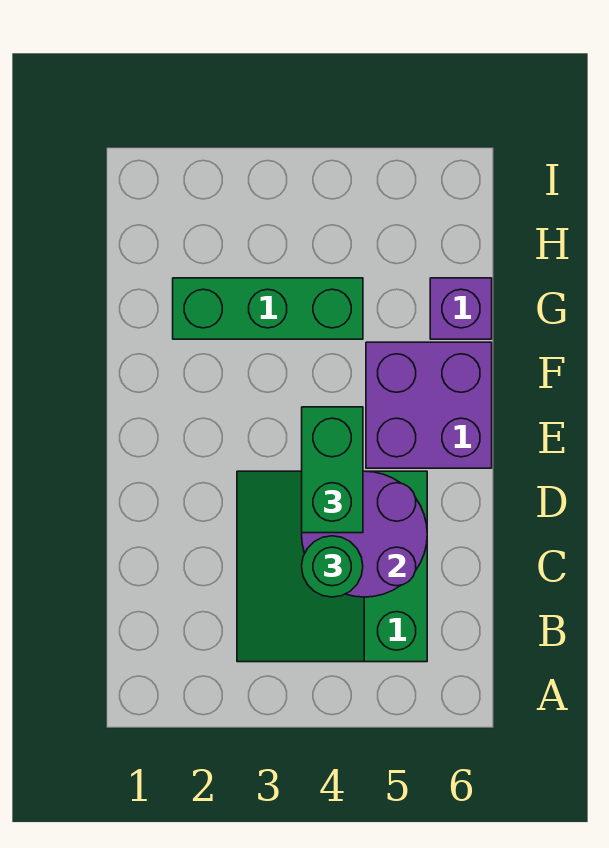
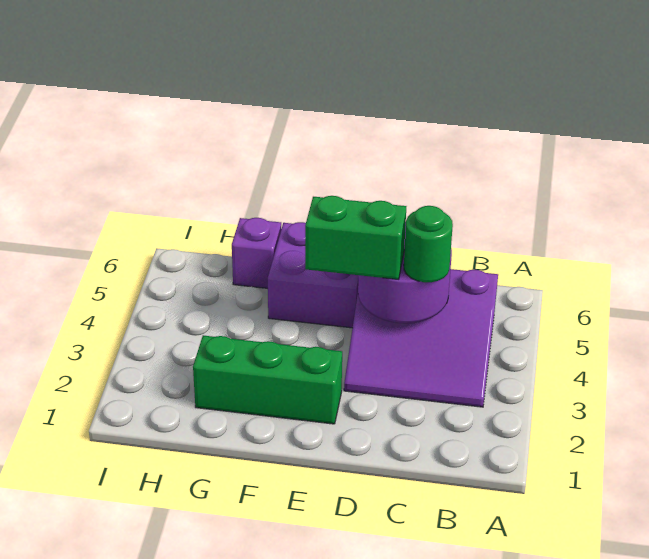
green 3x3 slope [237,471,427,662] -> purple 3x3 slope [344,269,498,407]
green 1x3 brick [173,278,363,339] -> green 1x3 brick turned to [193,335,342,424]

